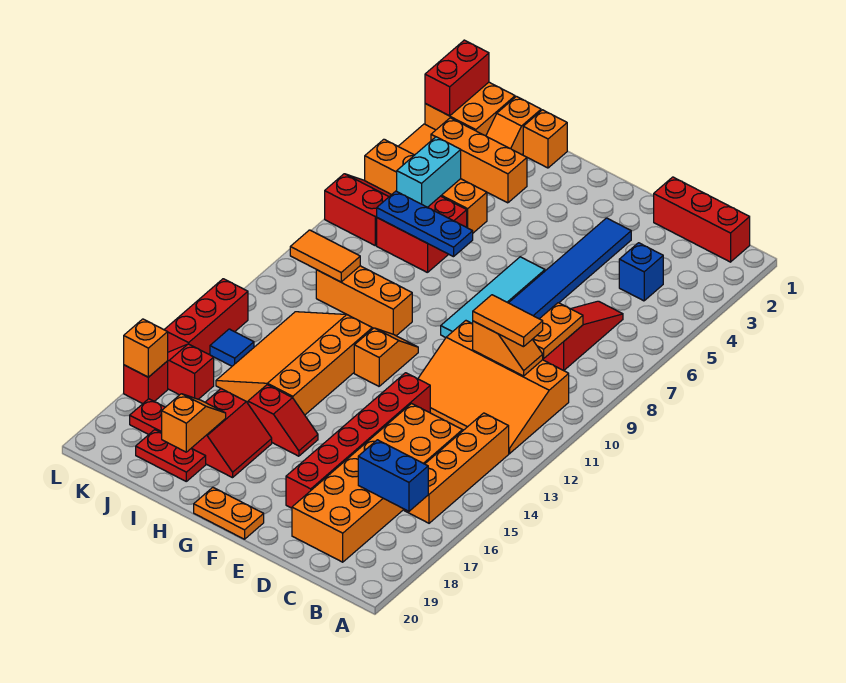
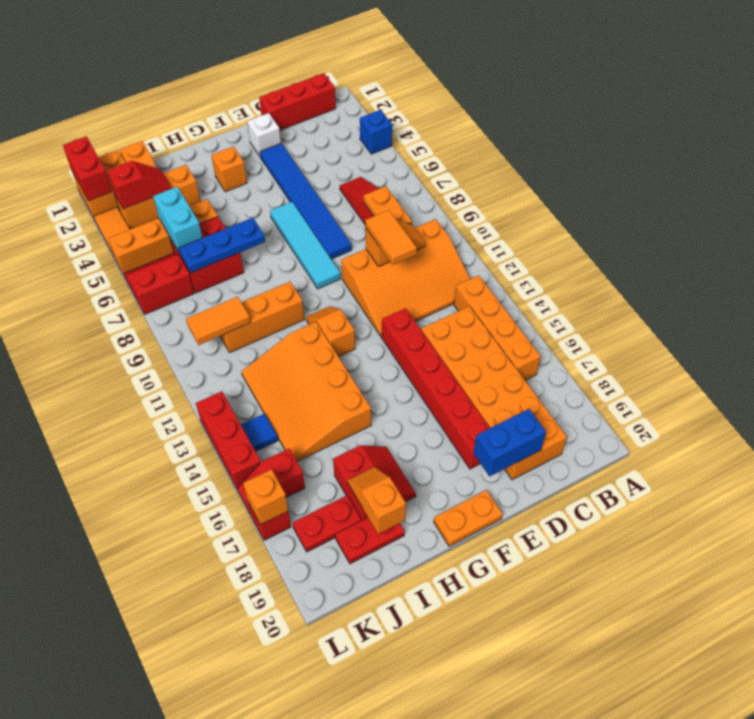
blue 1x2 brick [358,440,428,511] -> blue 1x2 brick moved to [474,409,546,476]
blue 1x1 brick [619,243,663,301] -> blue 1x1 brick moved to [360,110,392,154]
orange 1x2 tile [473,295,543,347] -> orange 1x2 tile turned to [365,210,417,265]
none -> white 1x1 brick [247,113,281,157]
red 1x2 slope [248,385,318,456] -> red 1x2 slope moved to [107,161,171,209]
orange 1x1 brick [523,110,567,168] -> orange 1x1 brick moved to [211,146,247,192]

